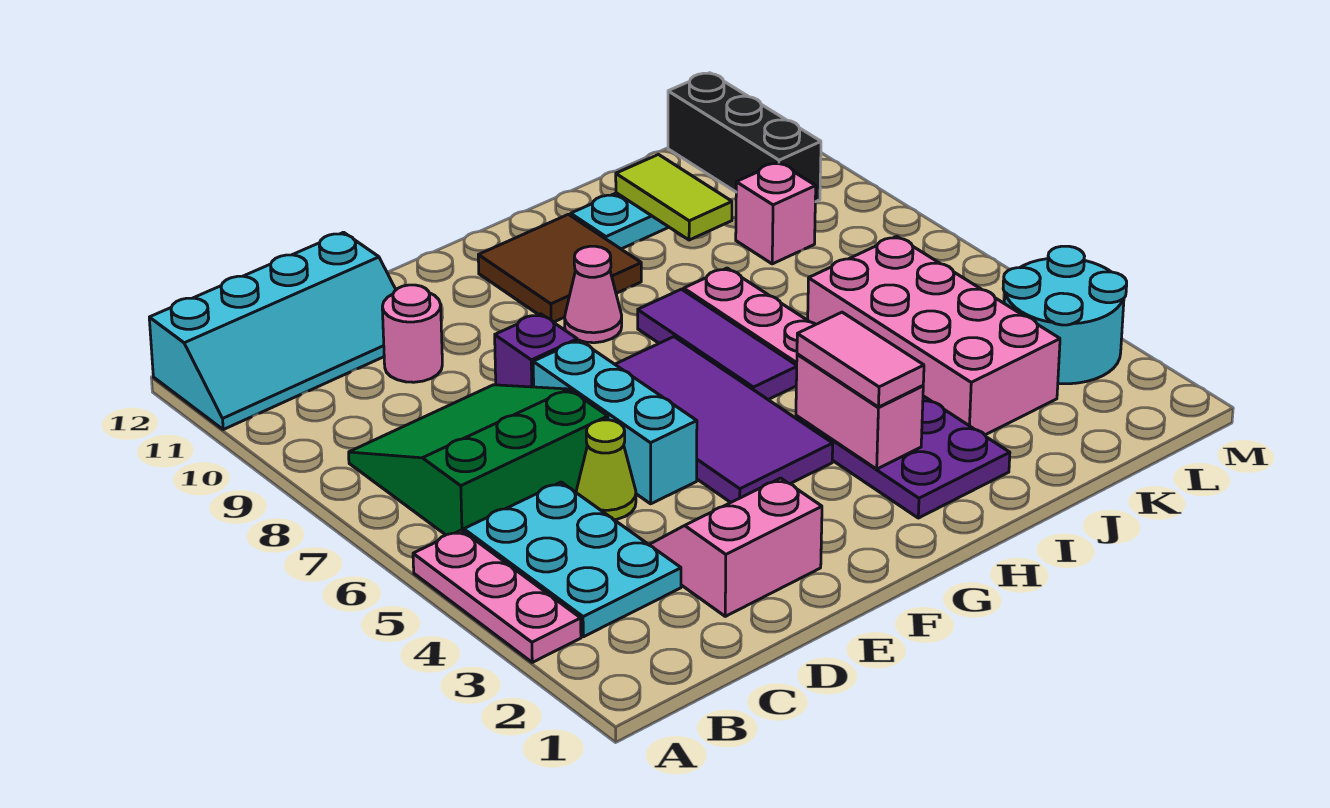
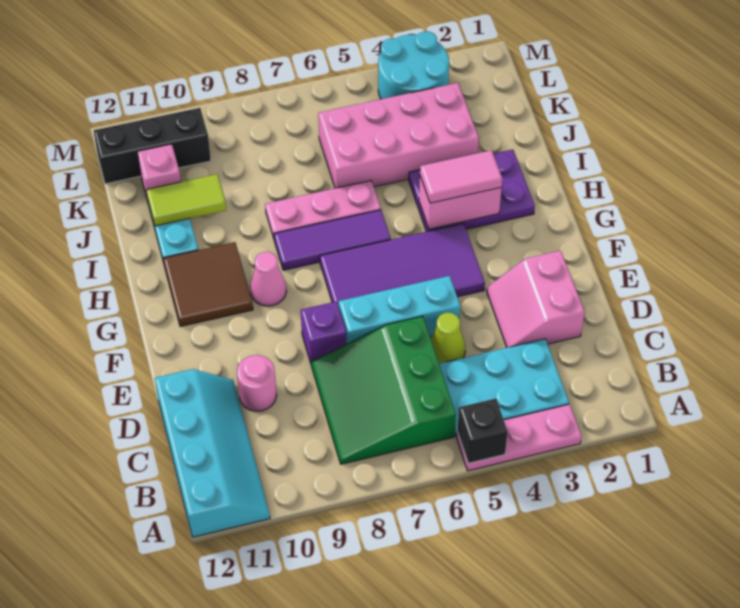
none -> black 1x1 brick [457,399,508,463]
pink 1x1 brick [736,163,816,264] -> pink 1x1 brick moved to [137,144,181,201]

